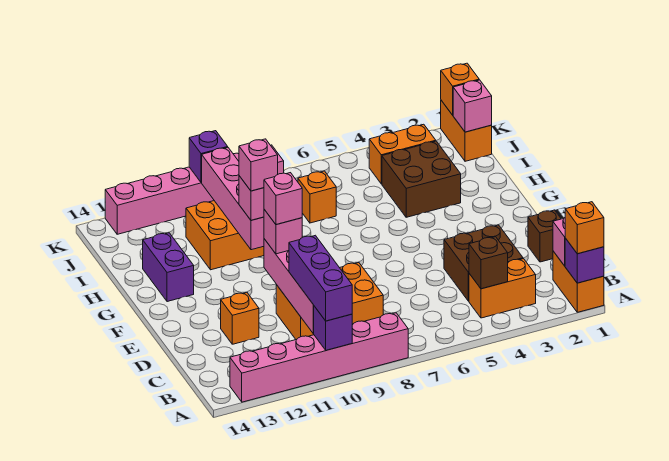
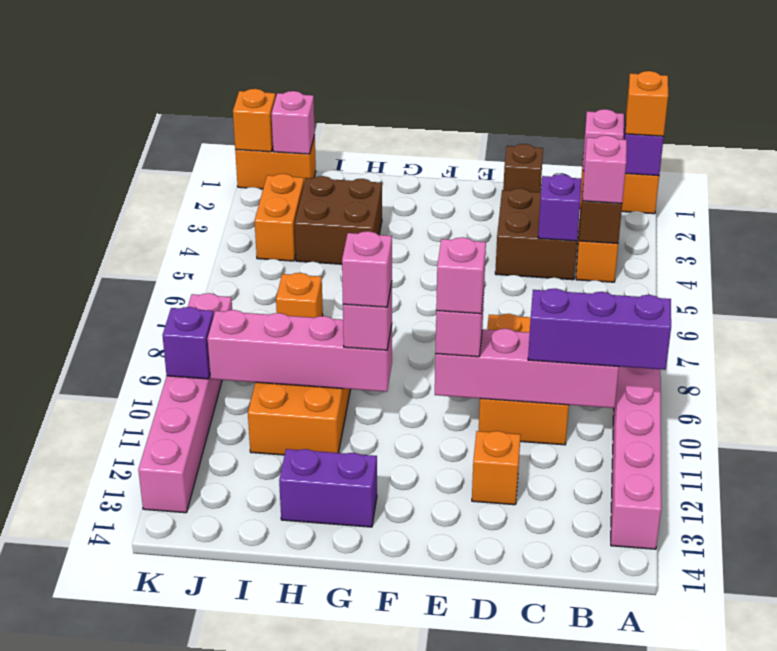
purple 1x1 brick [313,306,352,350] -> purple 1x1 brick moved to [538,174,581,241]
none -> pink 1x1 brick [582,135,627,203]

